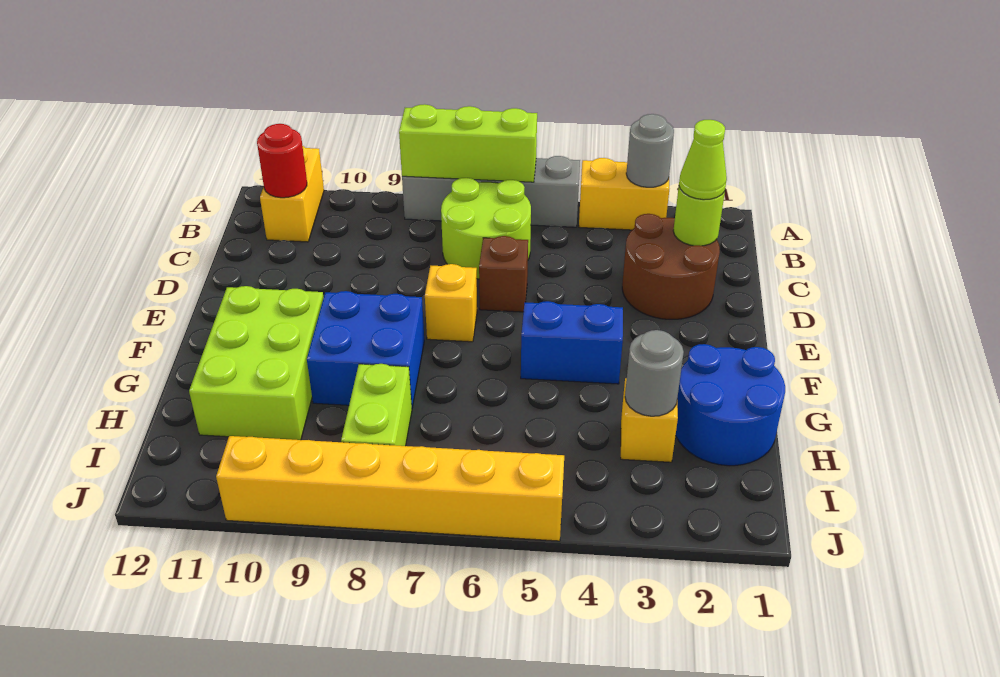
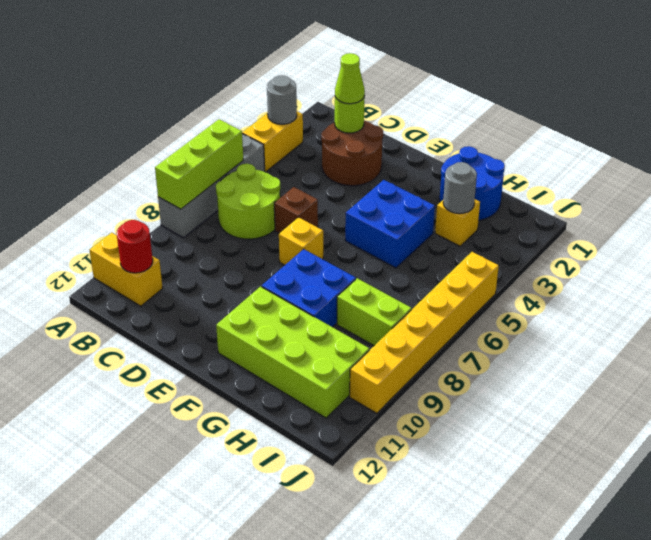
blue 1x2 brick [521,301,623,384] -> blue 2x2 brick [345,180,435,268]
lime 2x3 brick [189,286,324,440] -> lime 2x4 brick [216,287,369,418]

